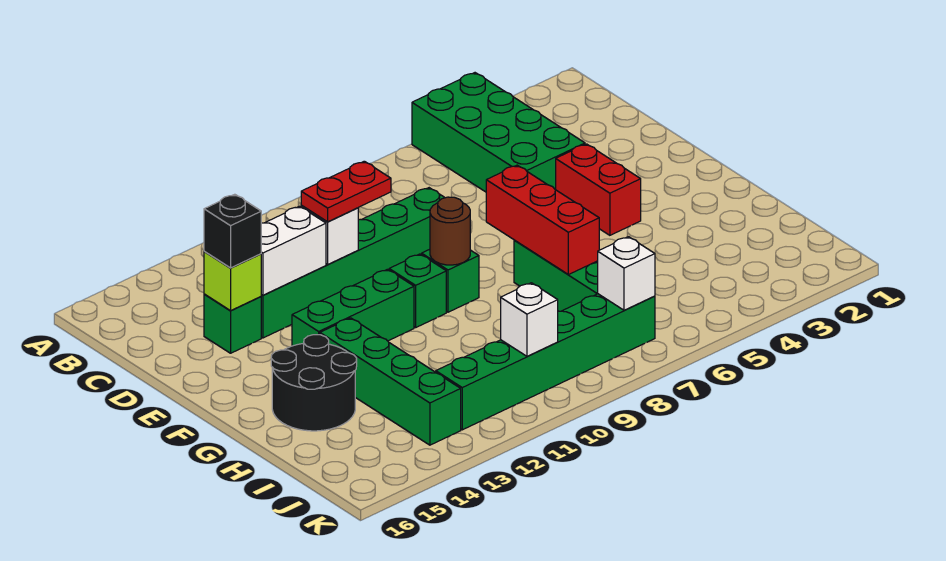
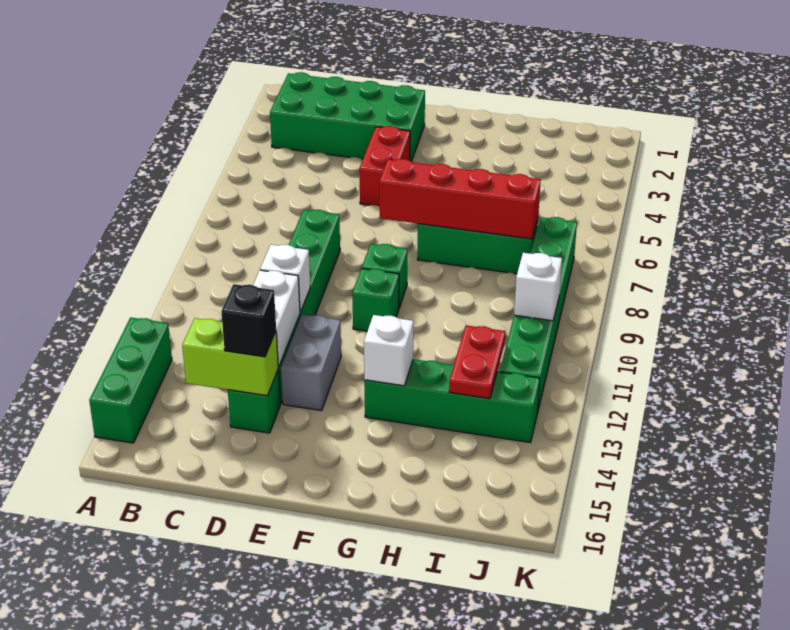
green 2x4 brick [412,73,585,192] -> green 2x4 brick moved to [270,72,425,162]
red 1x2 plate [301,161,391,222] -> red 1x2 plate moved to [449,325,505,399]
lime 1x1 brick [204,251,261,311] -> lime 1x2 brick [182,318,278,396]
red 1x2 brick [556,144,641,235] -> red 1x2 brick turned to [359,126,410,207]
none -> grey 1x2 brick [281,314,341,410]
red 1x3 brick [486,165,599,275] -> red 1x4 brick [379,159,541,239]
brown 1x1 round brick [430,197,470,265] -> none
green 1x3 brick [292,269,414,346] -> green 1x3 brick moved to [89,317,172,443]
black 2x2 round brick [271,335,357,431] -> none
white 1x1 brick [598,237,655,310] -> white 1x1 brick moved to [364,315,414,386]

